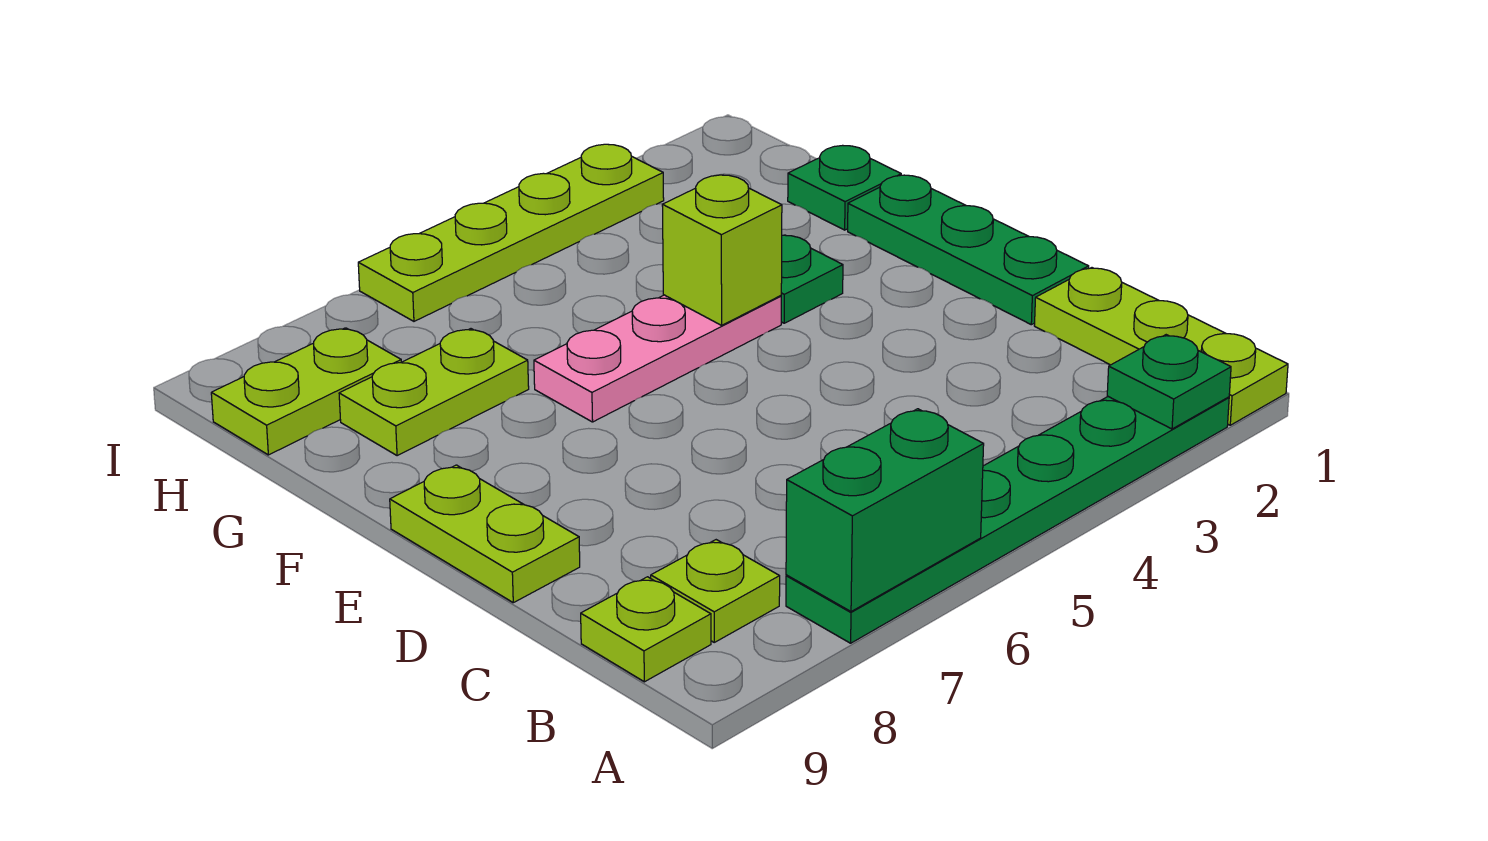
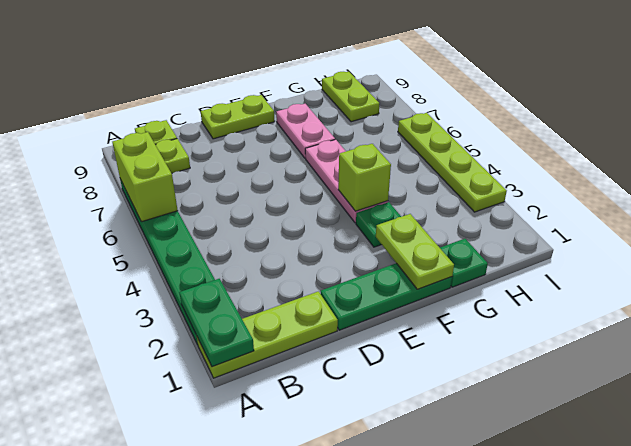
green 1x1 plate [1107,335,1231,429] -> green 1x2 plate [179,279,254,367]
green 1x2 brick [786,409,984,612] -> lime 1x2 brick [112,132,178,222]
none -> pink 1x2 plate [276,104,335,158]
lime 1x2 plate [339,329,529,456] -> lime 1x2 plate moved to [376,214,454,289]

